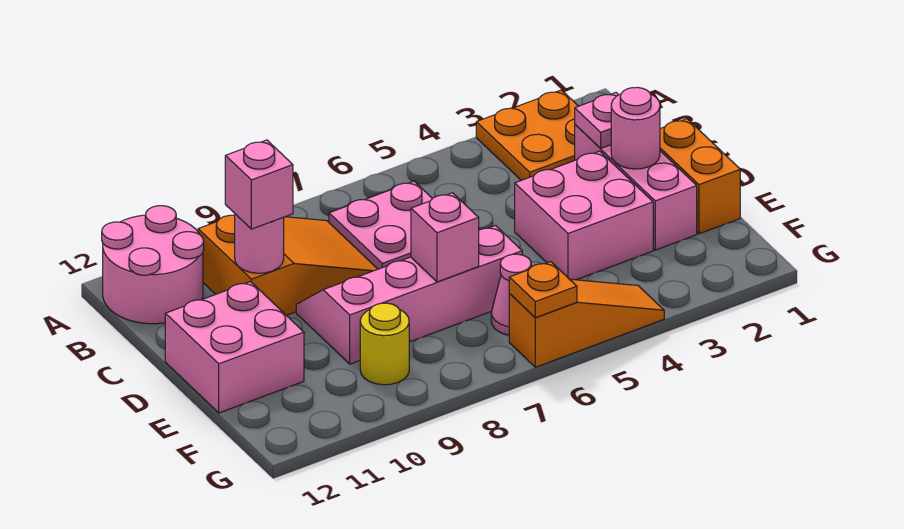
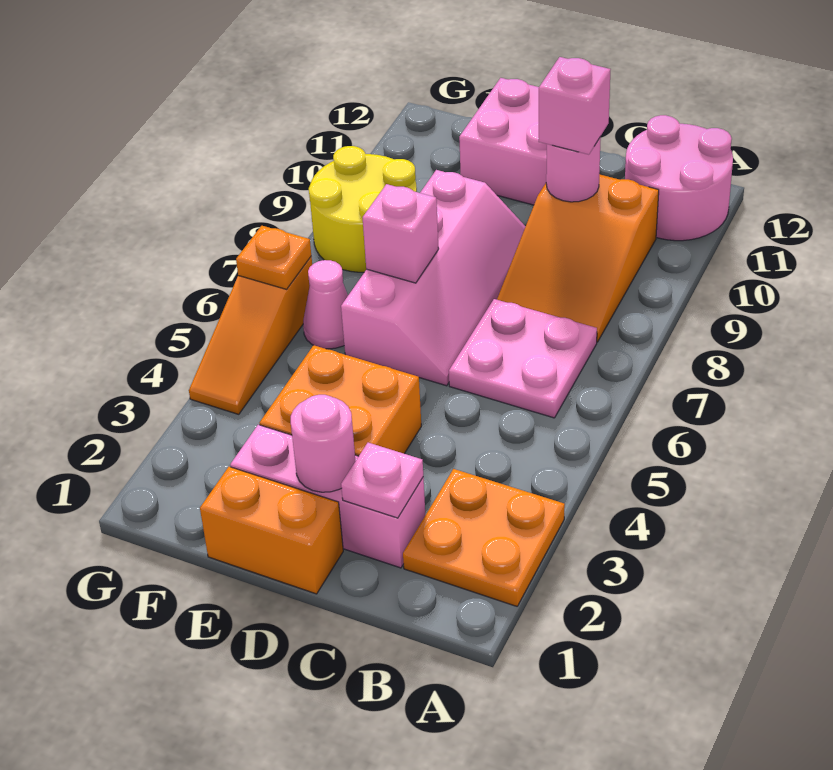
pink 2x2 brick [515,151,653,280] -> orange 2x2 brick [260,345,421,456]
yellow 1x1 round brick [360,303,409,385] -> yellow 2x2 round brick [309,146,417,272]

